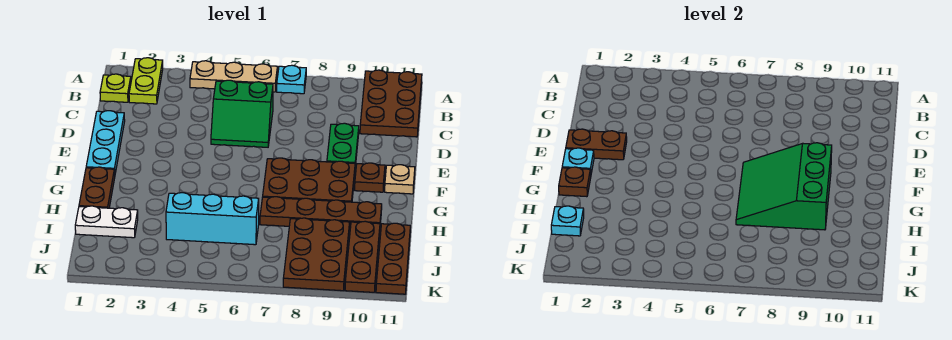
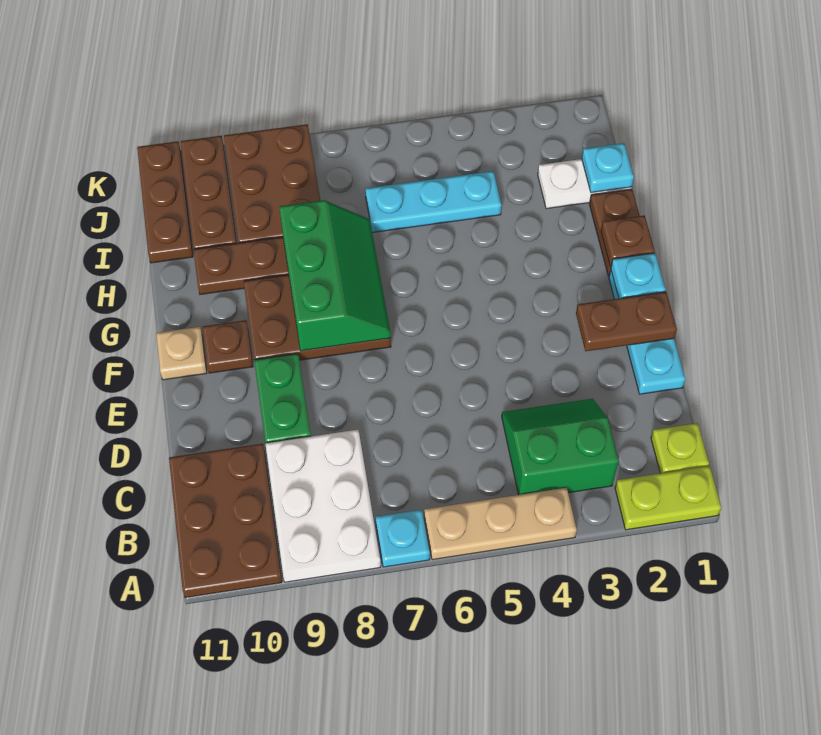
lime 1x2 plate [129,58,163,104] -> lime 1x2 plate turned to [615,466,722,530]
none -> white 2x3 plate [265,430,381,582]
green 2x2 slope [211,80,273,147] -> green 2x2 slope moved to [502,399,619,495]
green 3x3 slope [736,143,832,230] -> green 2x3 slope [279,200,391,351]
cyan 1x3 brick [166,193,259,245] -> cyan 1x3 plate [365,171,502,233]

